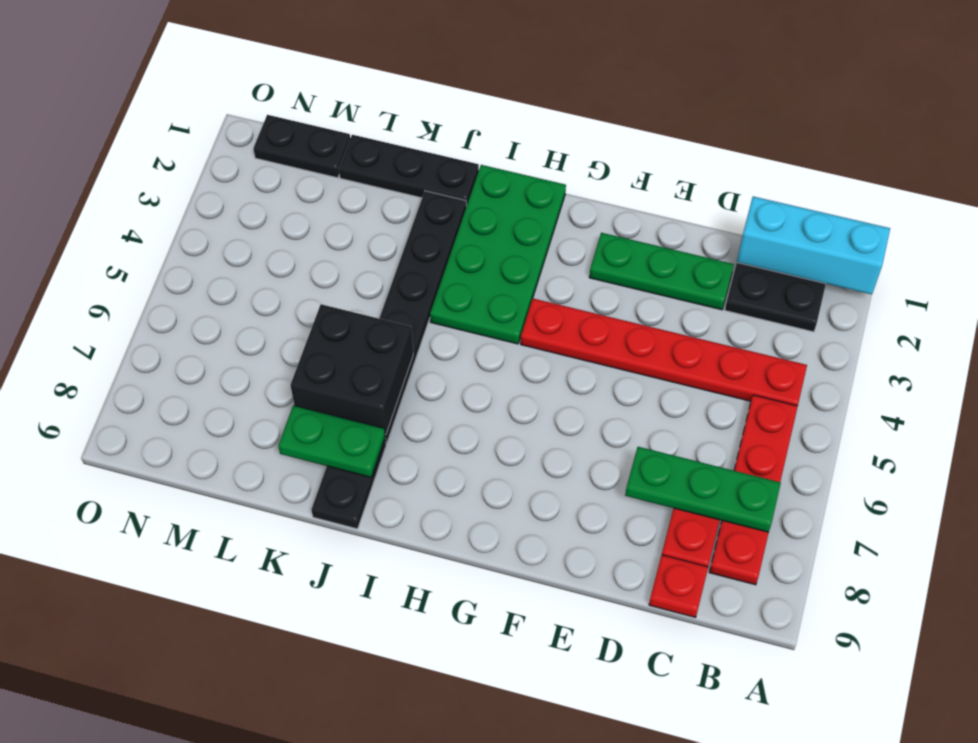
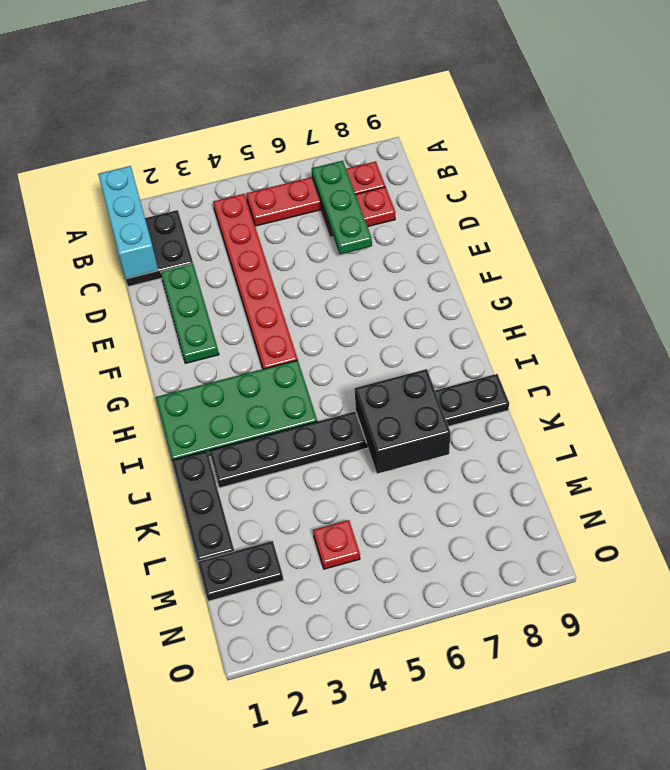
red 1x1 plate [649,555,708,617] -> red 1x1 plate moved to [313,520,360,569]
green 1x2 plate [278,405,385,477] -> none
black 1x2 plate [253,115,350,178] -> black 1x2 plate turned to [198,541,283,601]

